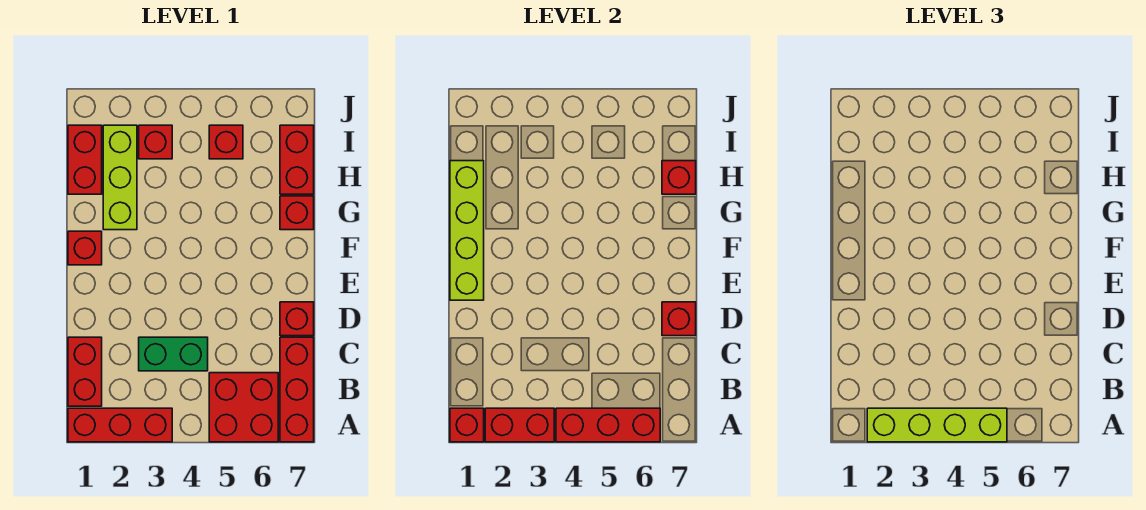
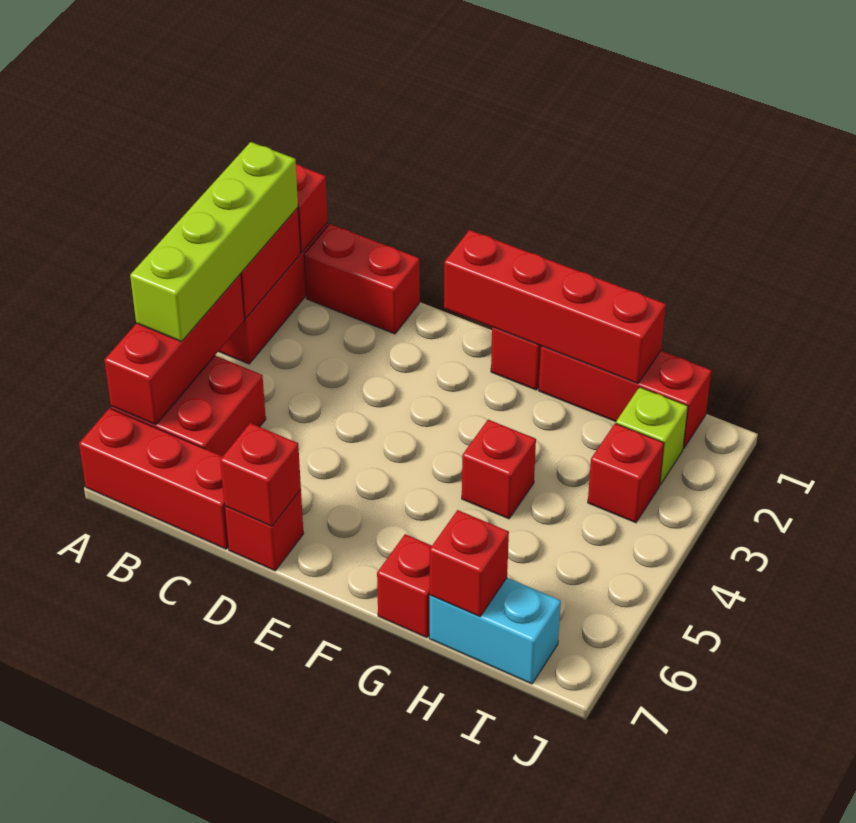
green 1x2 brick [139,337,208,371] -> none
lime 1x4 brick [450,161,484,300] -> red 1x4 brick [444,230,666,384]
lime 1x3 brick [103,125,137,230] -> lime 1x1 brick [616,387,688,485]
red 1x2 brick [68,125,102,194] -> red 1x3 brick [539,346,711,448]
red 1x2 brick [280,125,314,194] -> cyan 1x2 brick [429,578,561,684]
red 1x1 brick [209,125,243,159] -> red 1x1 brick moved to [462,420,536,519]

